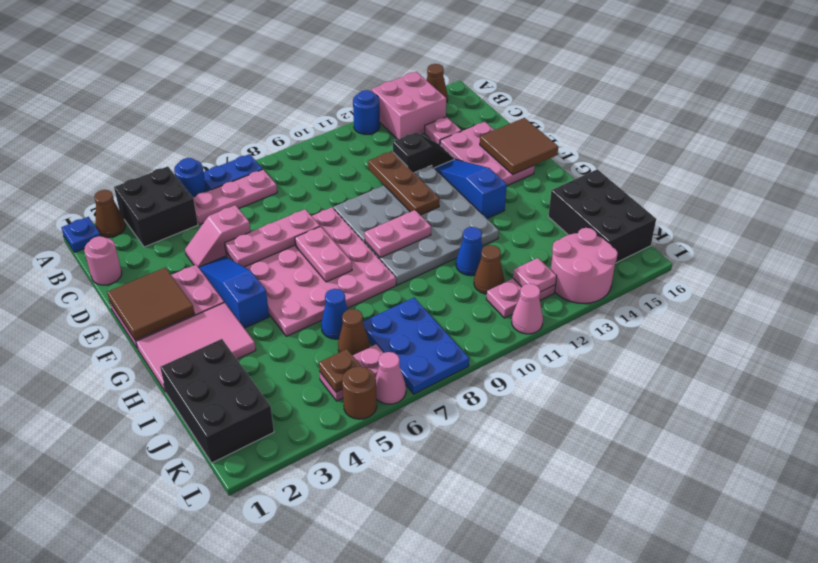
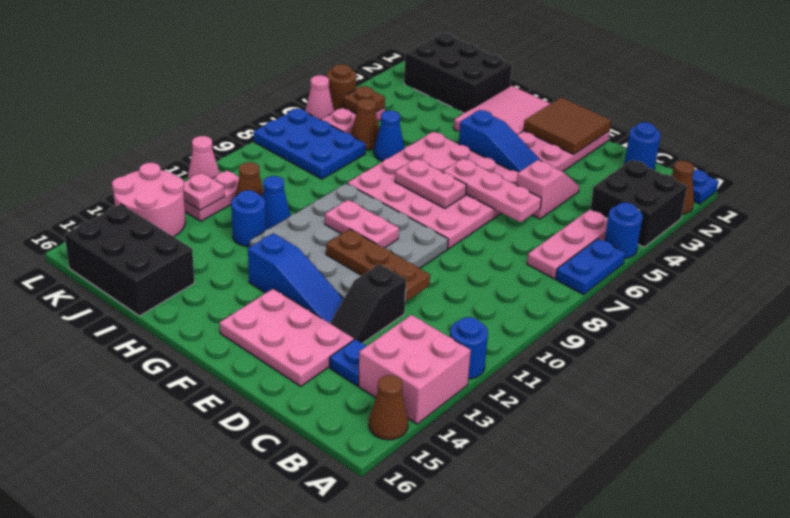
pink 1x1 round brick [84,236,122,285] -> blue 1x1 round brick [624,122,661,170]
pink 1x1 plate [425,117,462,144] -> blue 1x1 plate [330,339,366,386]
pink 1x3 plate [225,209,320,267] -> pink 1x3 plate turned to [443,159,542,222]
brown 2x2 tile [480,118,558,174] -> none
pink 1x2 plate [364,210,431,258] -> pink 1x2 plate turned to [325,200,399,248]
none -> blue 1x1 round brick [231,190,266,246]

